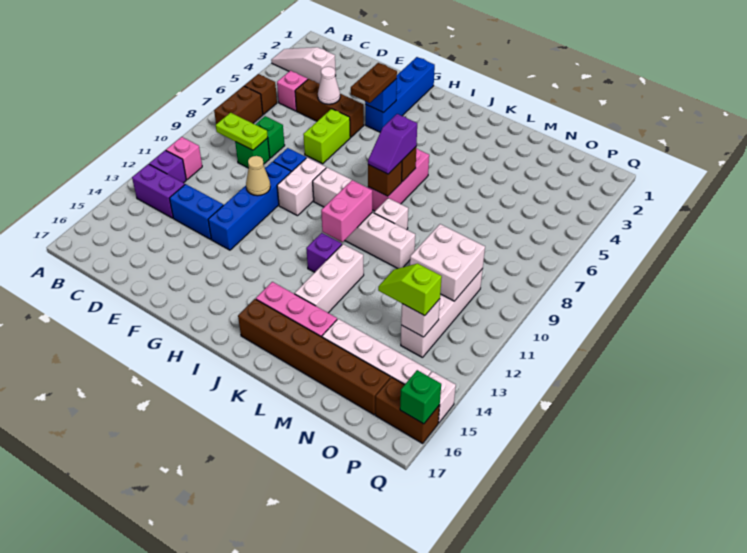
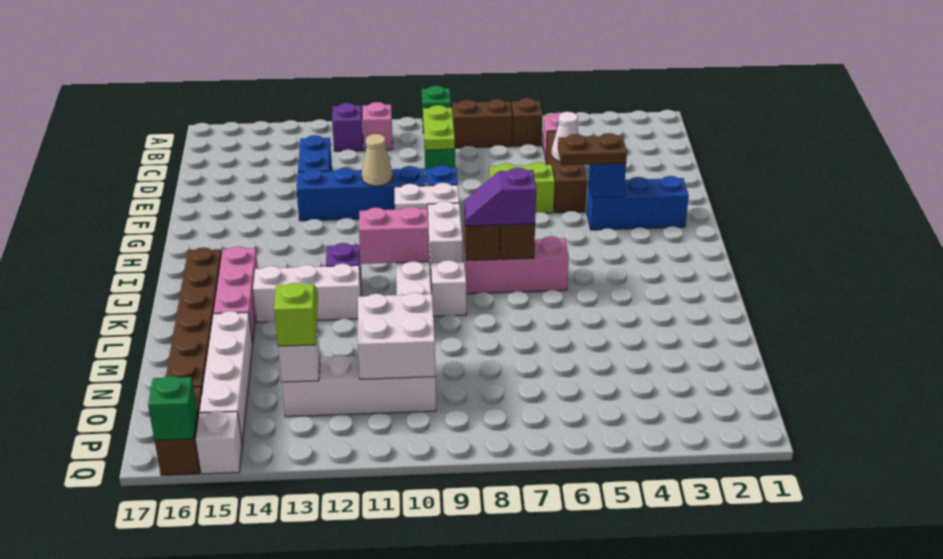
white 1x3 slope [271,47,336,84] -> none
purple 1x2 brick [132,164,185,218] -> none
green 1x1 brick [255,116,285,158] -> green 1x1 brick moved to [422,86,451,133]
blue 1x4 brick [365,57,435,132] -> blue 1x3 brick [587,176,689,230]

